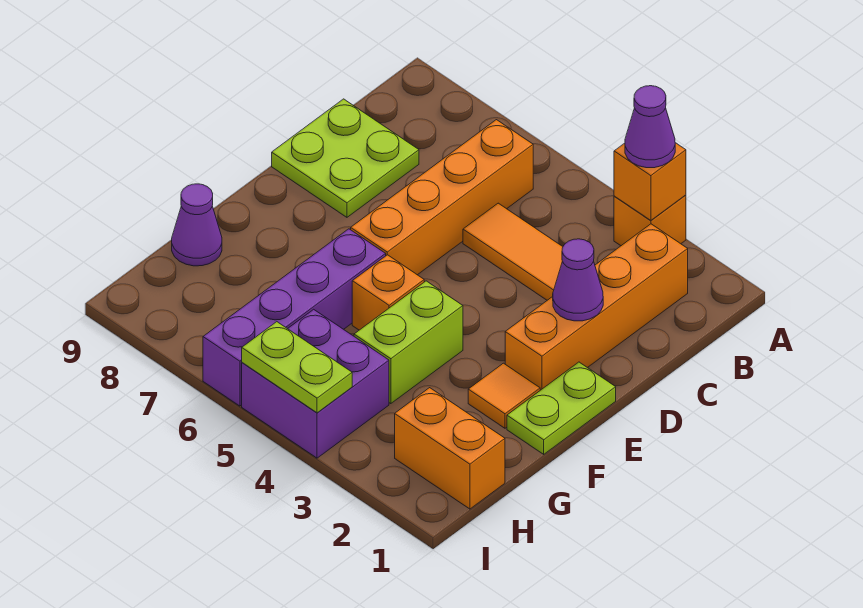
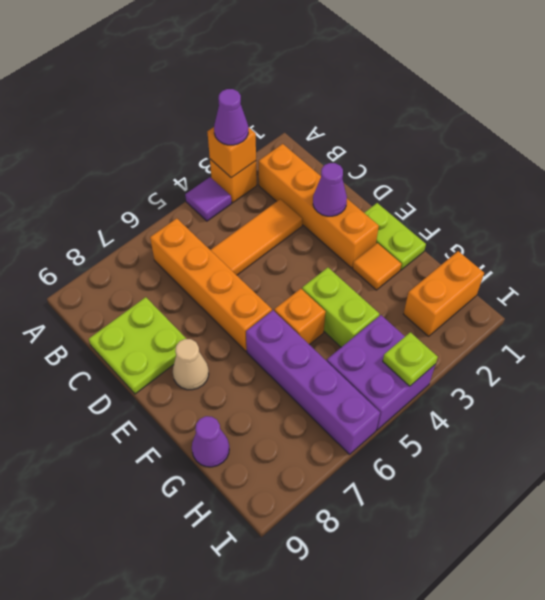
none -> purple 1x1 tile [185,177,232,221]
none -> tan 1x1 cone [173,339,209,390]
lime 1x2 plate [242,322,352,413] -> lime 1x1 plate [383,332,438,386]

